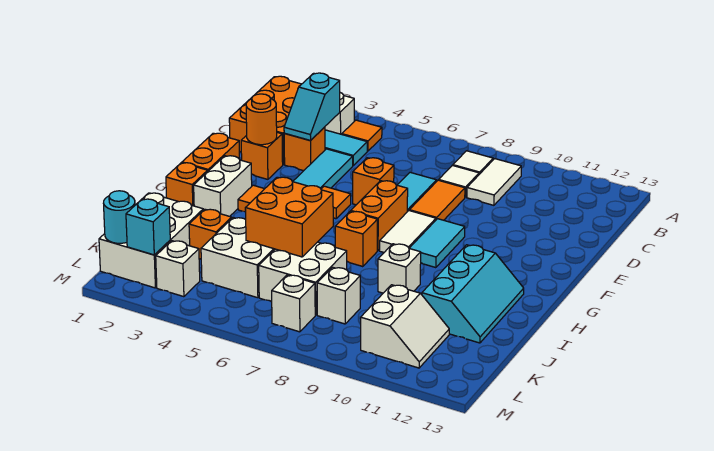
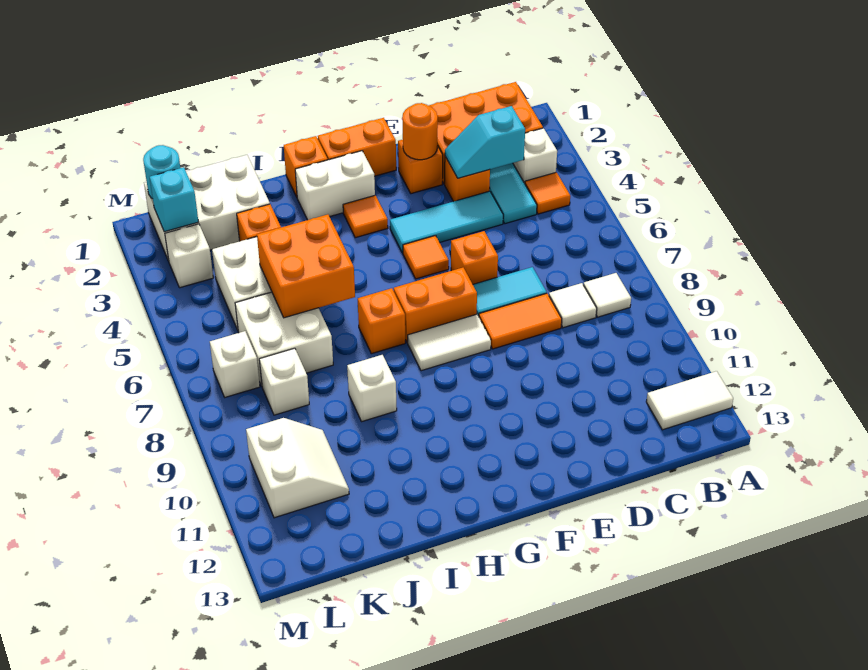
white 1x2 tile [467,159,521,205] -> white 1x2 tile moved to [646,371,733,430]
cyan 1x2 tile [409,219,465,268] -> none
cyan 2x3 slope [422,245,524,343] -> none
white 2x2 slope [361,285,449,368] -> white 2x2 slope turned to [246,418,349,518]

